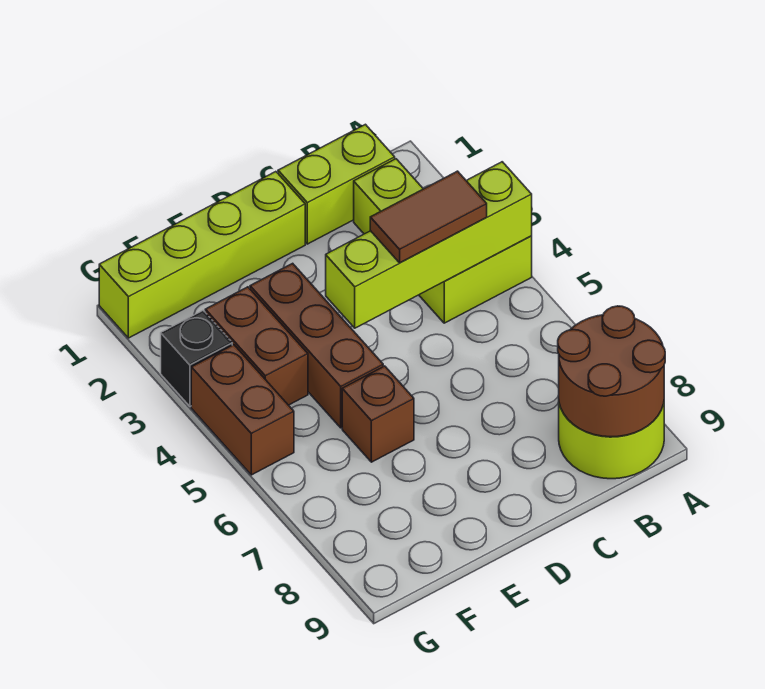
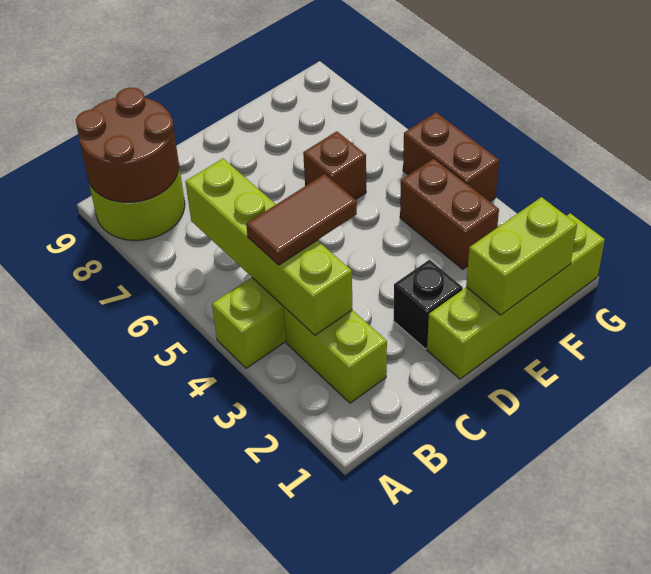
lime 1x4 brick [326,162,532,328] -> lime 1x4 brick turned to [185,159,352,335]
lime 1x2 brick [278,124,395,244] -> lime 1x2 brick moved to [466,197,577,315]
brown 1x3 brick [250,263,383,428] -> none
black 1x1 brick [161,311,232,406] -> black 1x1 brick moved to [393,260,463,349]

